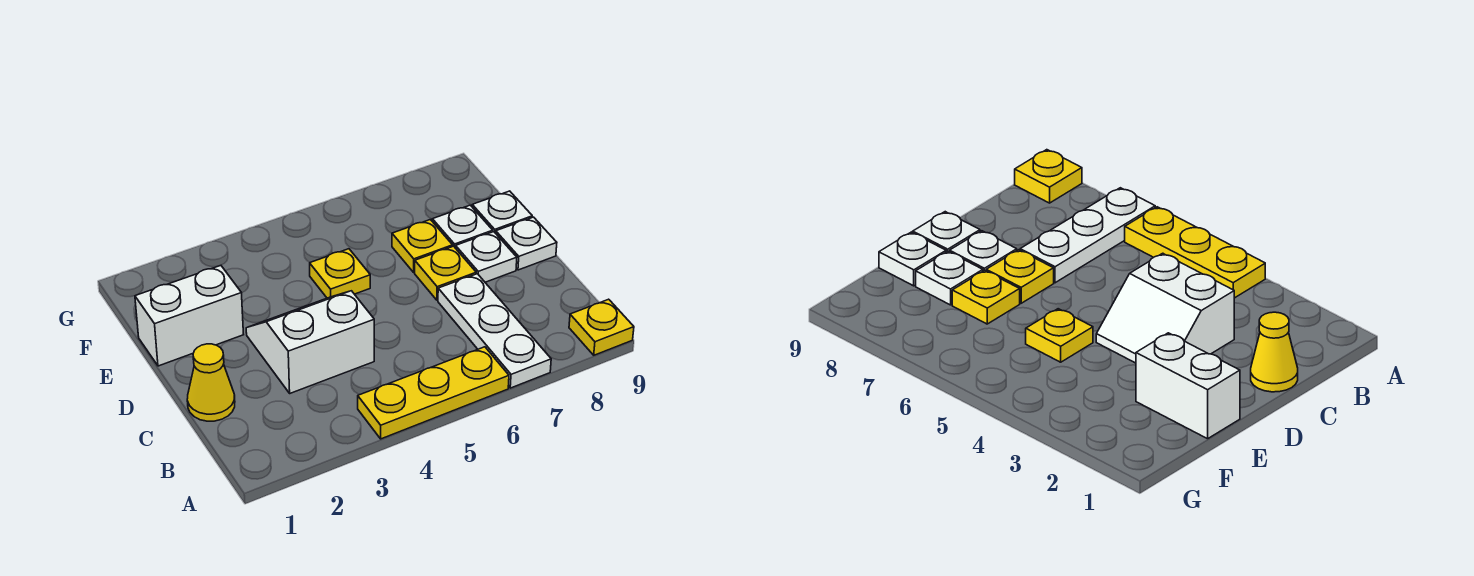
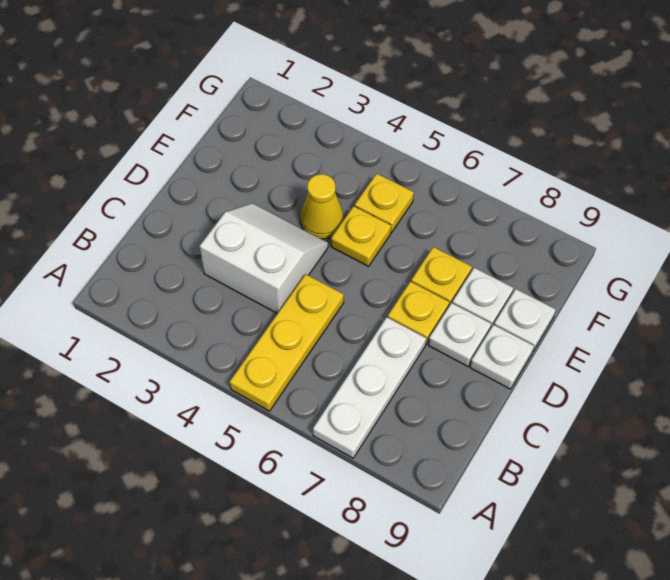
yellow 1x3 plate [358,347,509,439] -> yellow 1x3 plate turned to [230,274,344,411]
yellow 1x1 plate [569,299,634,355] -> yellow 1x1 plate moved to [355,174,414,233]
yellow 1x1 cone [187,344,235,421] -> yellow 1x1 cone moved to [300,174,343,239]
white 1x2 brick [135,265,244,366] -> none

